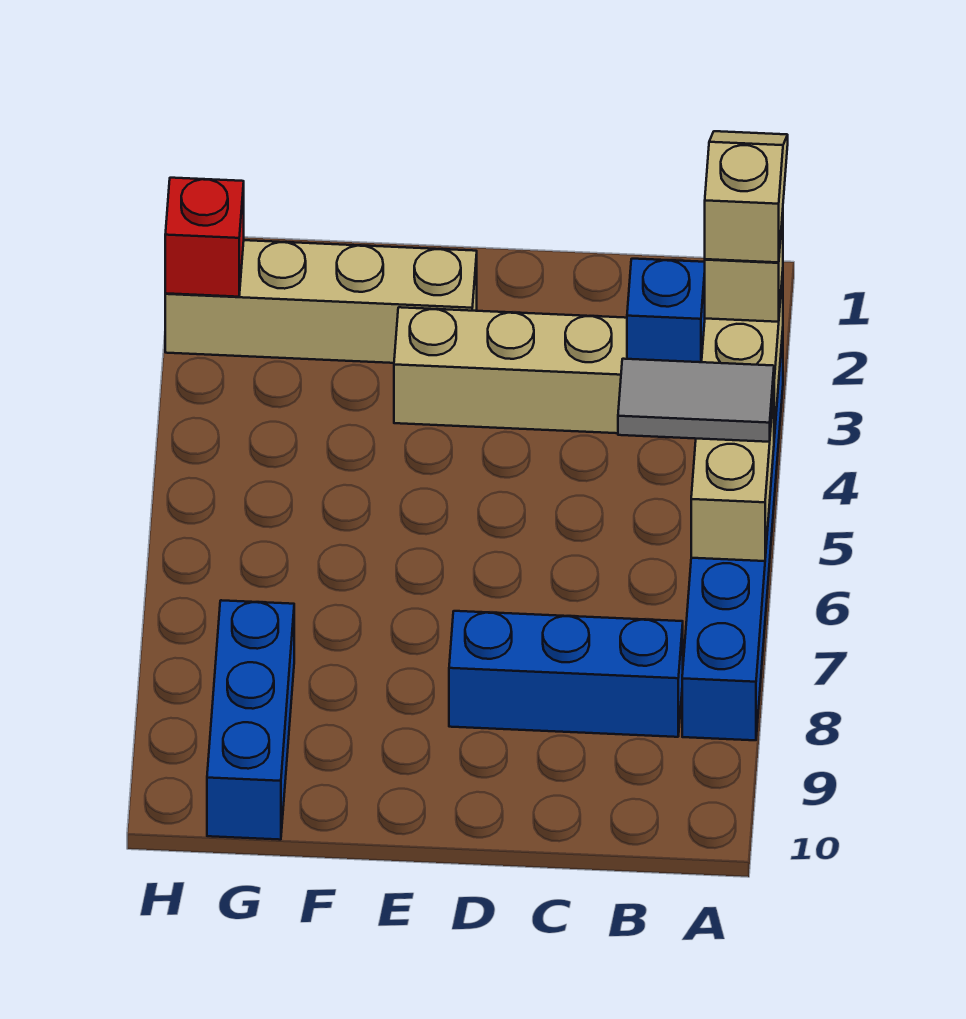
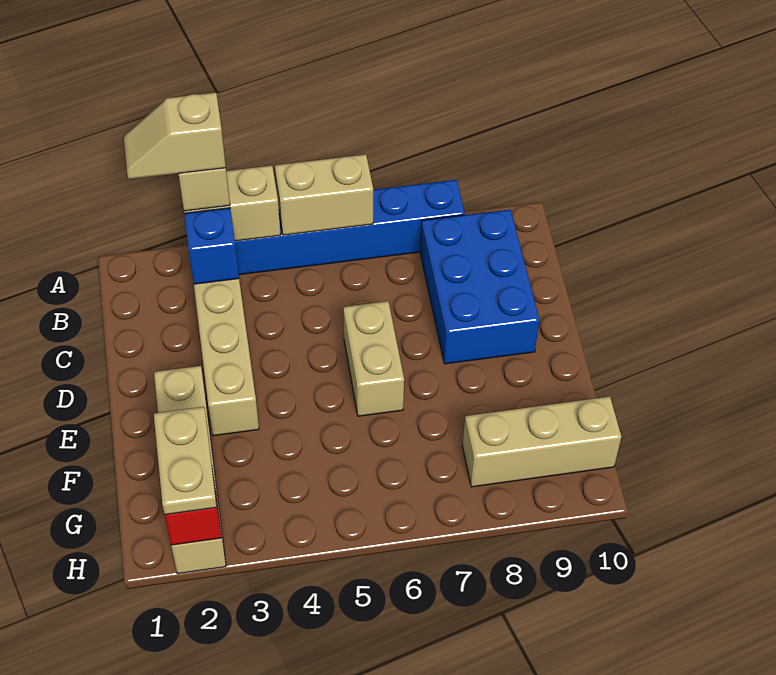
grey 1x2 tile [618,359,774,442] -> none
blue 1x3 brick [449,611,683,737] -> blue 2x3 brick [420,210,539,364]
none -> tan 1x2 brick [343,301,404,416]
none -> tan 1x2 plate [154,407,217,515]
blue 1x3 brick [207,600,294,840] -> tan 1x3 brick [462,397,621,487]

